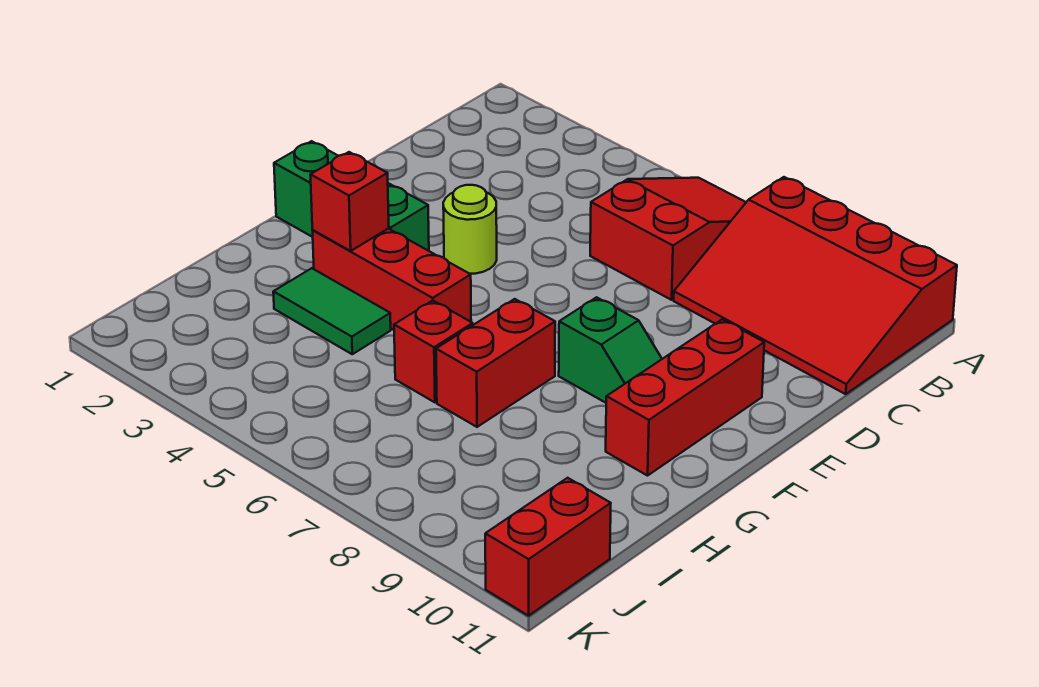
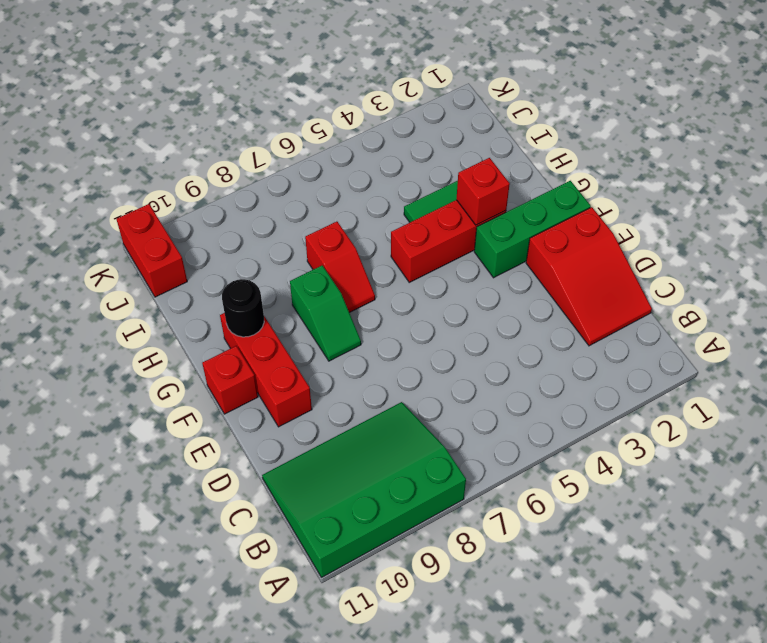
red 2x3 slope [590,178,746,300] -> red 2x3 slope moved to [526,207,652,346]
red 3x4 slope [674,177,957,394] -> green 3x4 slope [262,402,466,577]
lime 1x1 round brick [443,185,497,274] -> none
green 1x2 slope [559,297,662,403] -> green 1x2 slope turned to [290,265,361,361]
red 1x2 brick [436,299,555,427] -> red 1x2 slope [305,222,375,313]
none -> black 1x1 round brick [222,279,264,337]
red 1x1 brick [394,301,473,402] -> red 1x1 brick moved to [202,346,258,414]

